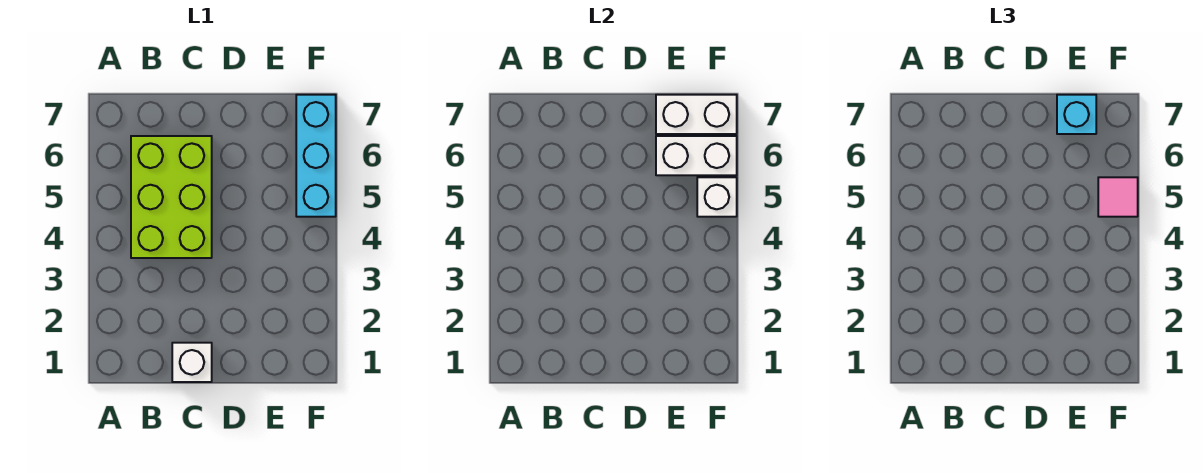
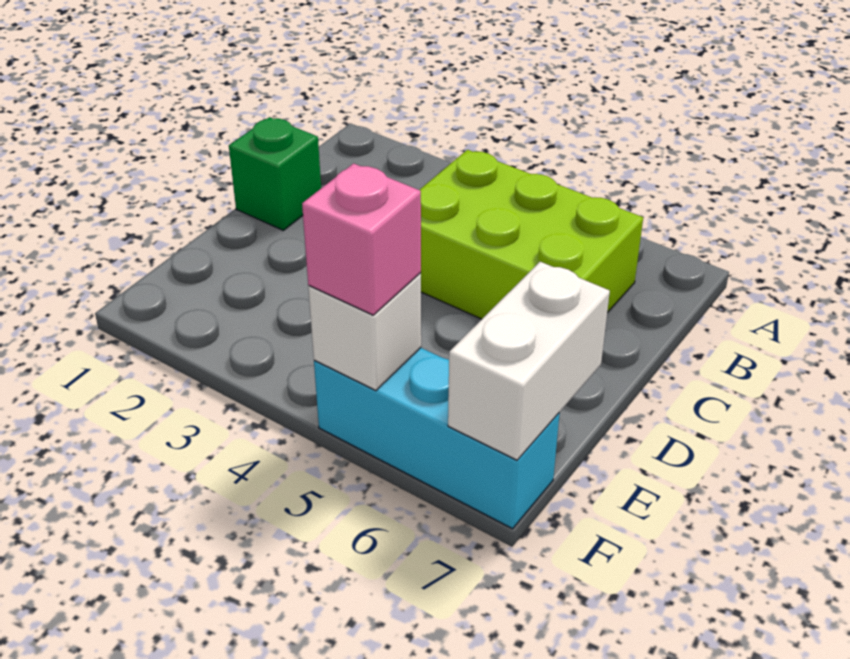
white 1x1 brick [172,343,212,382] -> green 1x1 brick [229,117,321,230]
white 1x2 brick [656,136,737,175] -> none
cyan 1x1 brick [1057,95,1096,134] -> none
pink 1x1 tile [1098,177,1138,217] -> pink 1x1 brick [302,163,421,315]

